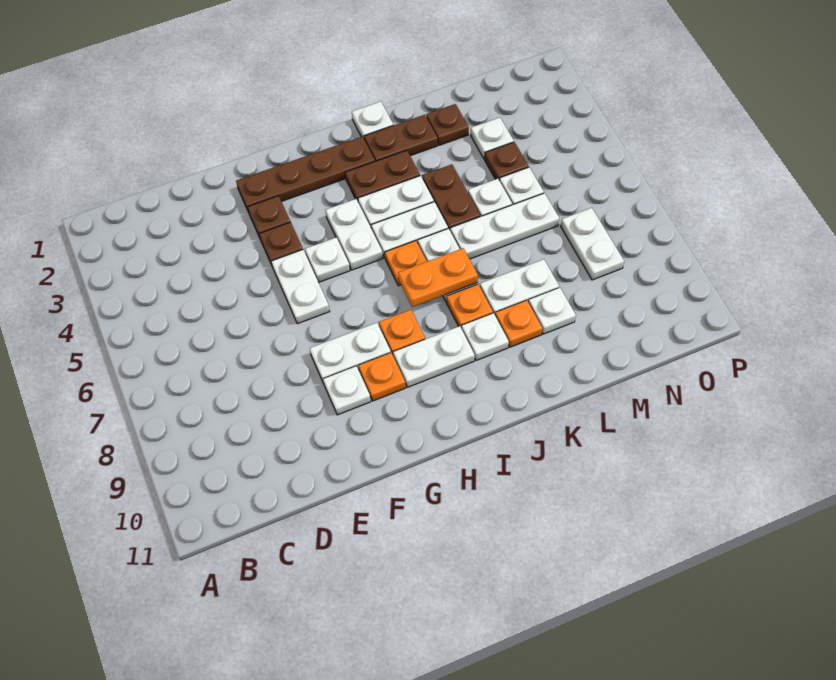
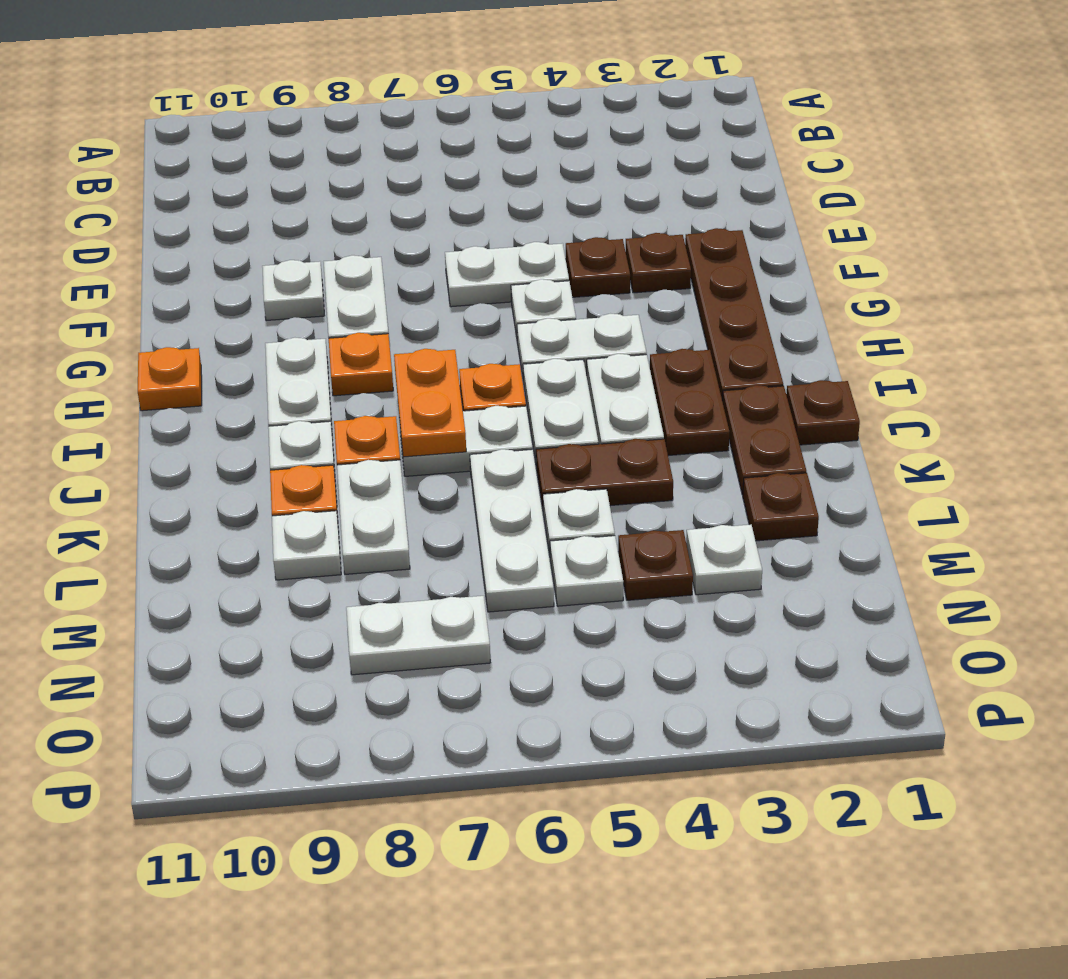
orange 1x1 plate [358,353,406,401] -> orange 1x1 plate moved to [138,347,202,411]
white 1x1 plate [352,101,393,138] -> brown 1x1 plate [786,380,860,445]

